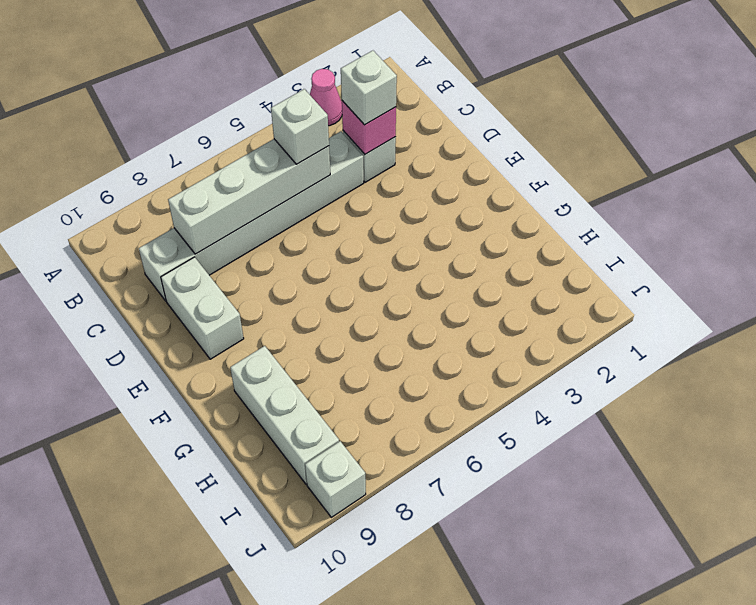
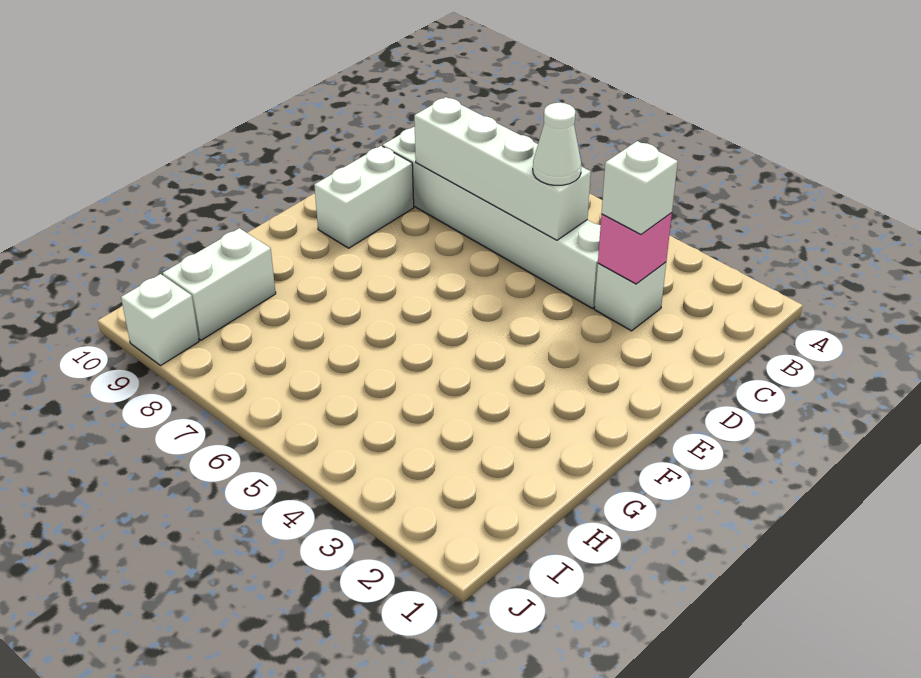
pink 1x1 cone [310,69,342,126] -> none
white 1x1 brick [271,89,329,164] -> white 1x1 cone [533,103,581,185]
white 1x3 brick [230,346,339,484] -> white 1x2 brick [163,228,276,340]

